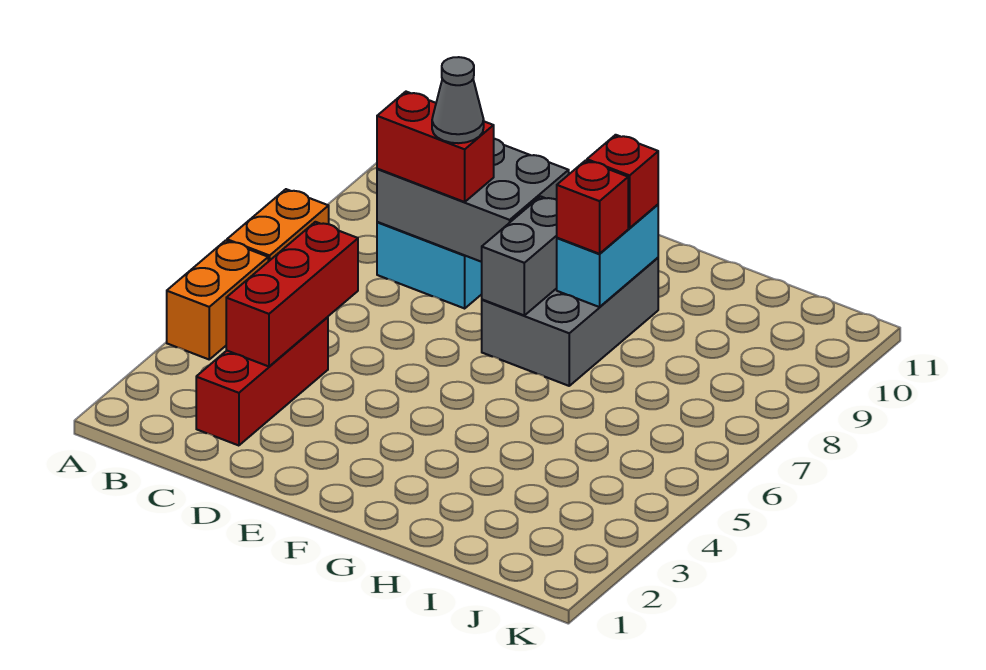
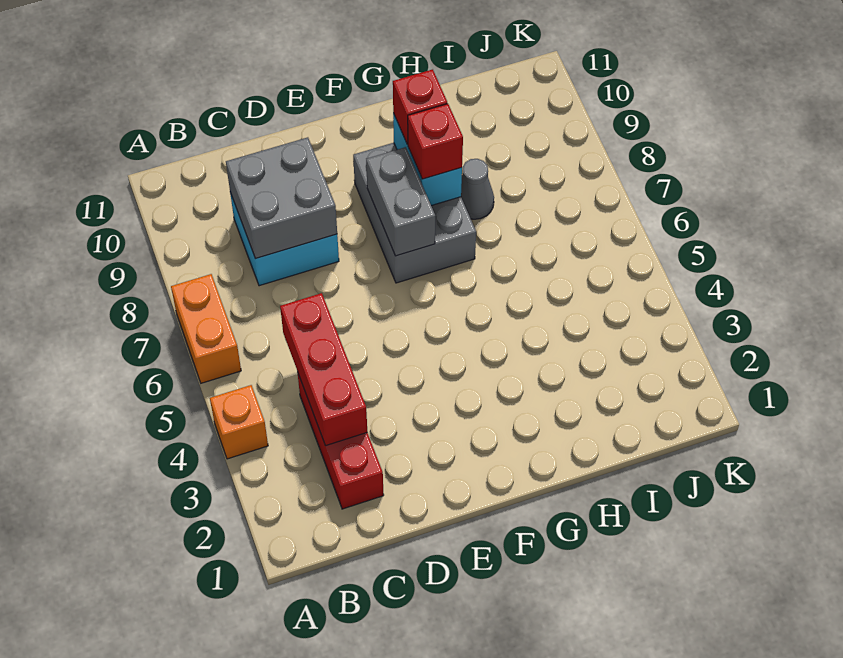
orange 1x2 brick [167,241,268,359] -> orange 1x1 brick [210,385,268,459]
grey 2x3 brick [377,139,569,262] -> grey 2x2 brick [226,137,337,259]
red 1x2 brick [377,92,494,202] -> none
grey 1x1 cone [432,57,484,143] -> grey 1x1 cone moved to [461,159,494,219]

